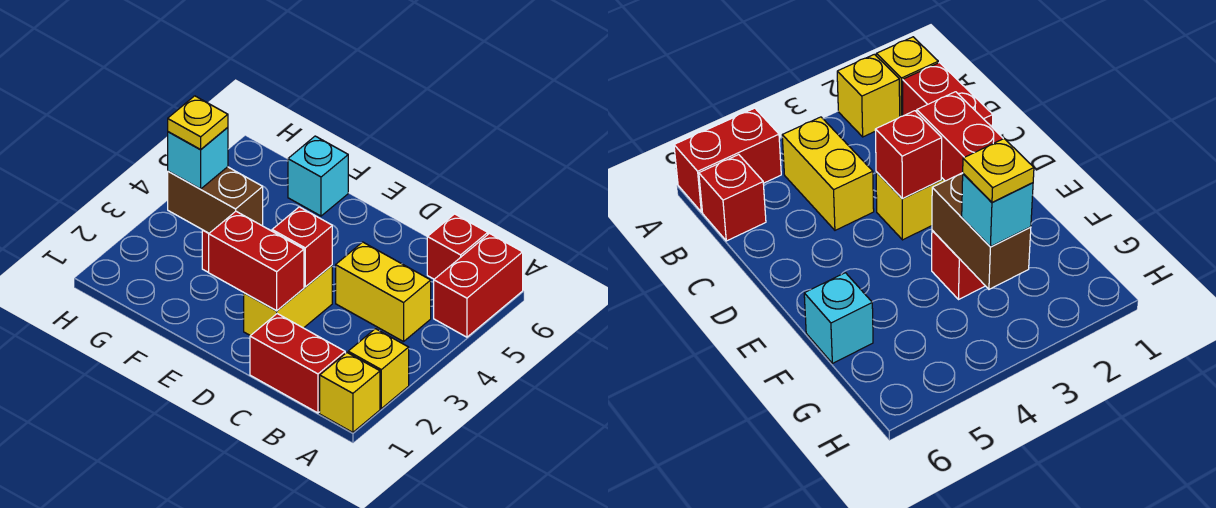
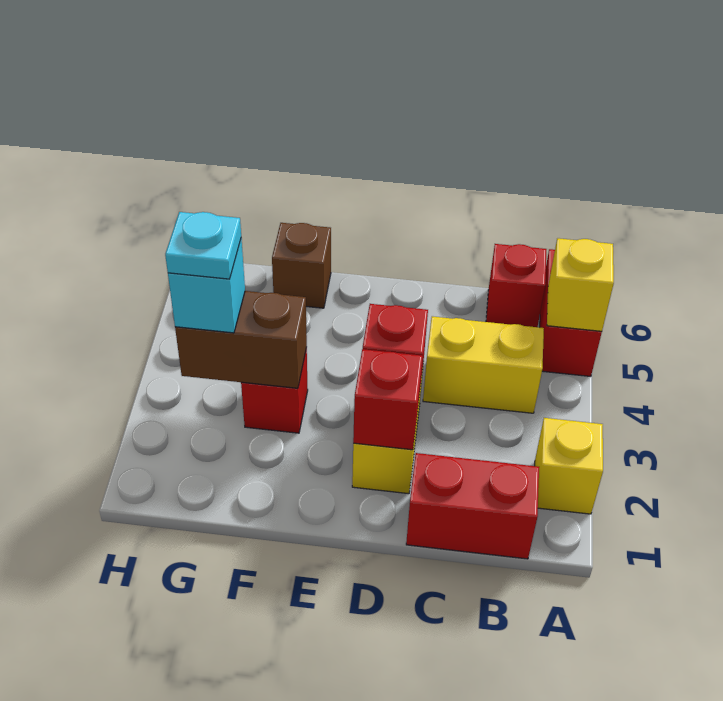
yellow 1x1 brick [320,353,380,432] -> yellow 1x1 brick moved to [547,238,614,331]
red 1x2 brick [209,211,304,311] -> red 1x1 brick [353,349,423,450]
cyan 1x1 brick [288,136,348,216] -> brown 1x1 brick [272,223,331,308]
yellow 1x1 plate [168,96,228,150] -> cyan 1x1 plate [165,212,241,279]

